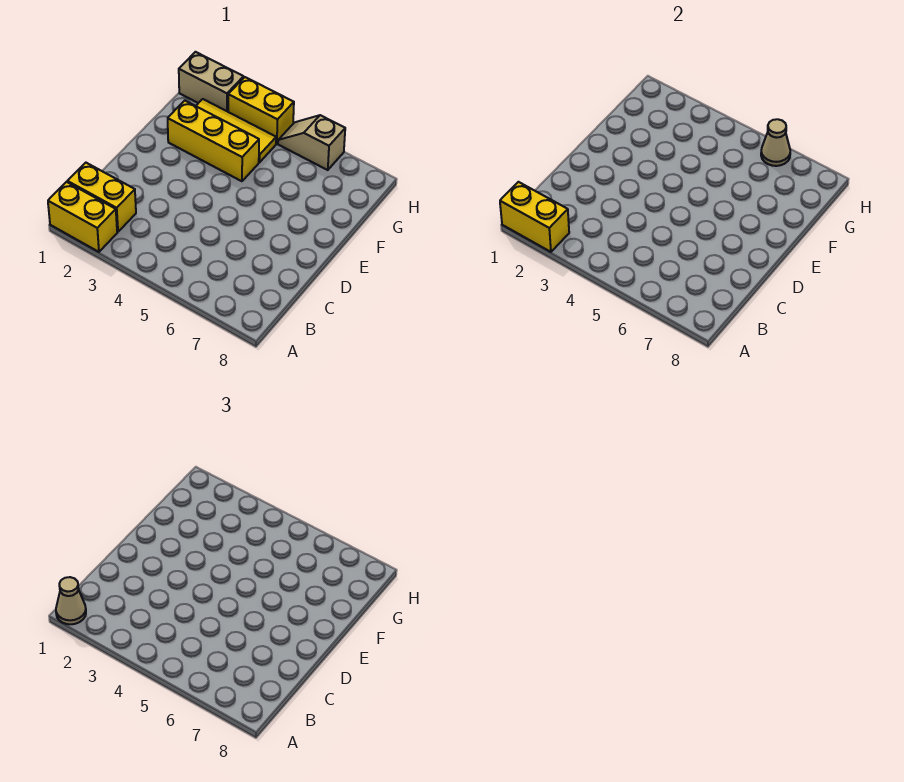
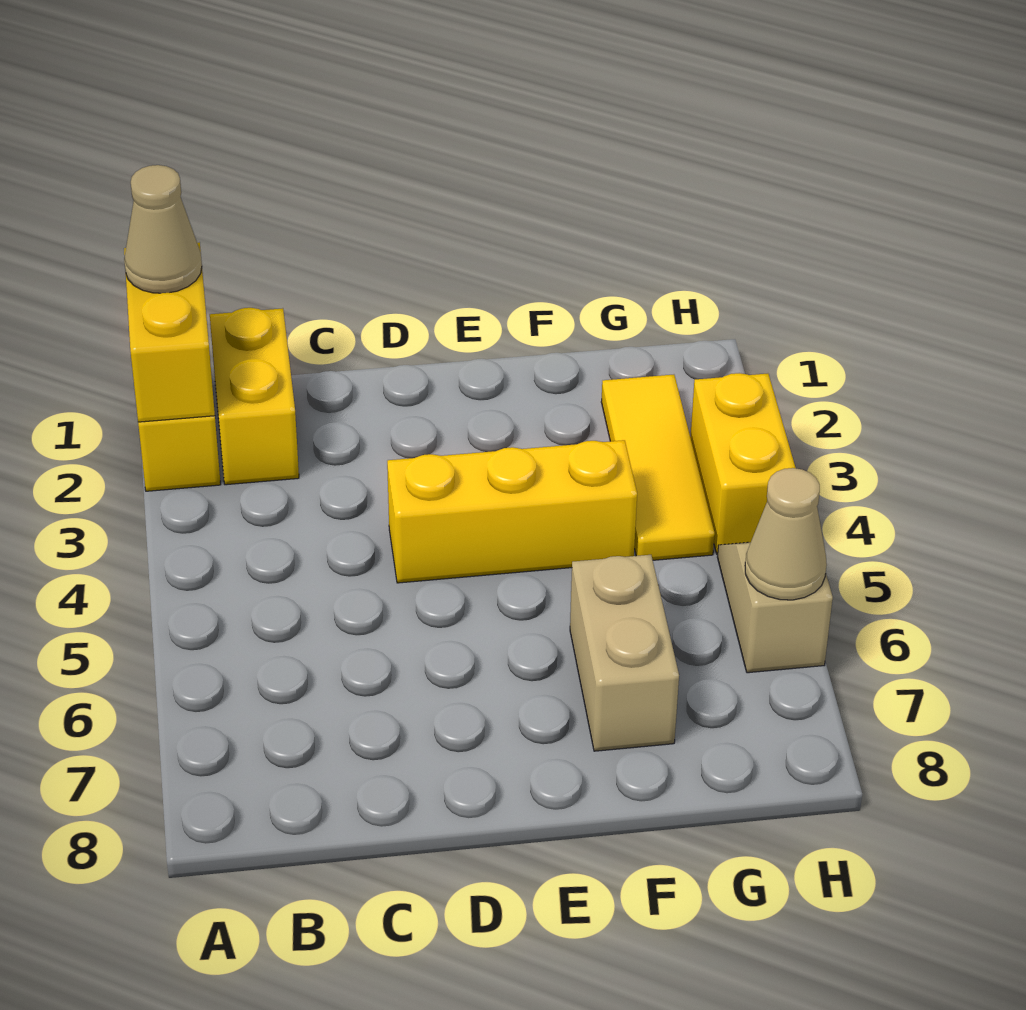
yellow 1x3 brick [168,101,259,181] -> yellow 1x3 brick turned to [387,440,637,583]
tan 1x2 brick [179,52,244,112] -> tan 1x2 brick moved to [570,555,679,751]

